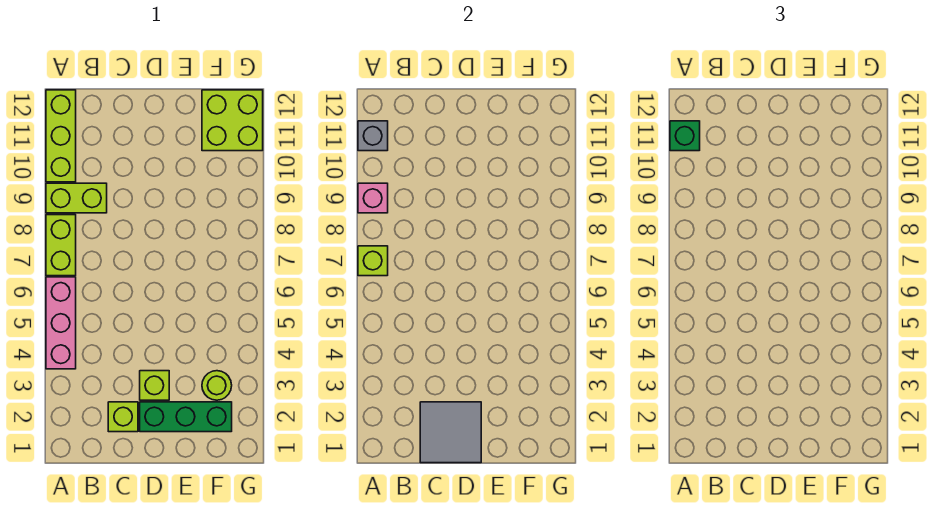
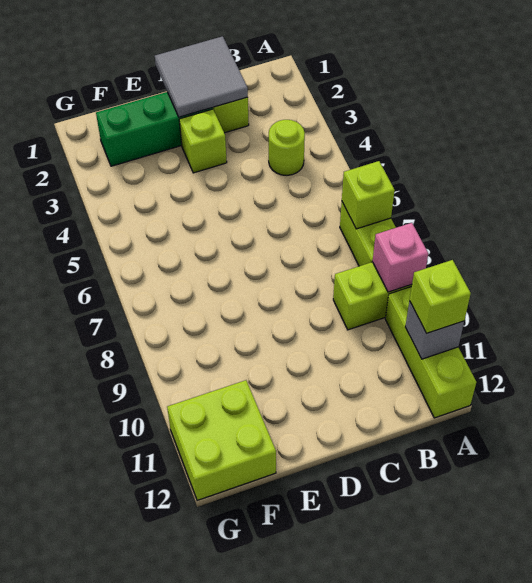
pink 1x3 brick [46,277,76,369] -> none
green 1x1 brick [670,121,700,151] -> lime 1x1 brick [410,260,471,333]
lime 1x1 round brick [202,371,232,400] -> lime 1x1 round brick moved to [269,120,305,175]

